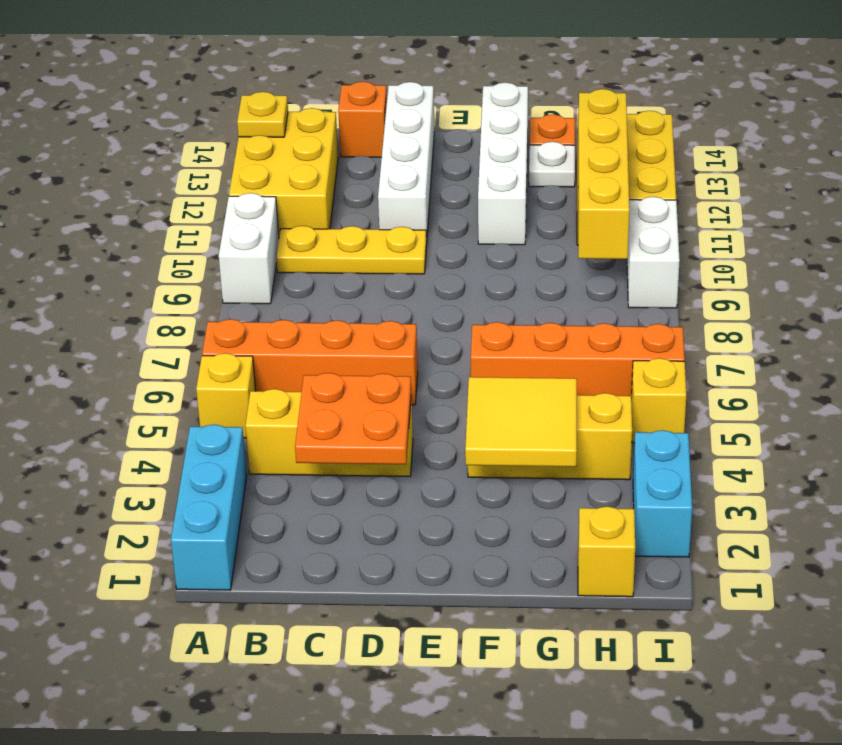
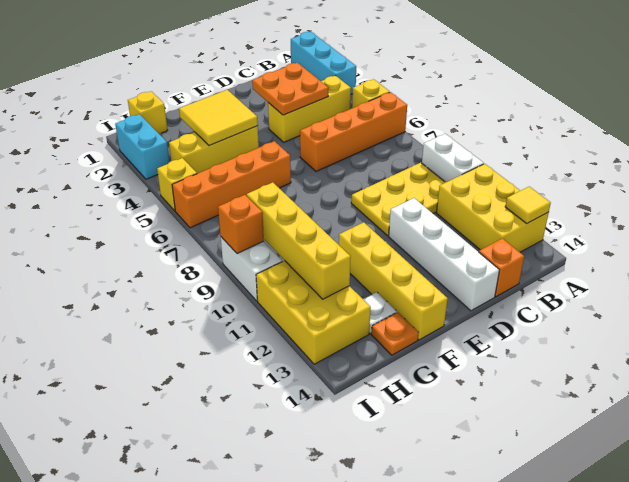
yellow 1x1 plate [237,92,288,137] -> yellow 1x1 tile [505,187,551,223]
yellow 1x3 plate [276,226,427,274] -> yellow 2x3 plate [351,163,446,236]
white 1x4 brick [478,82,528,245] -> yellow 1x4 brick [339,222,448,340]
none -> orange 1x1 brick [218,195,264,254]

